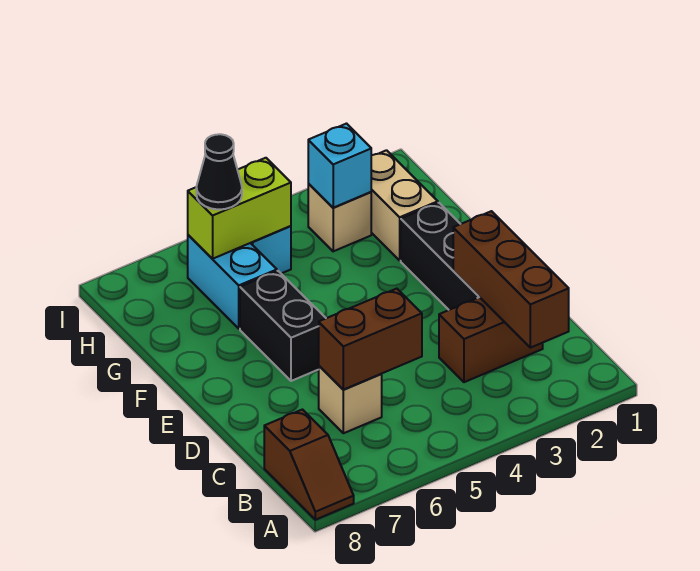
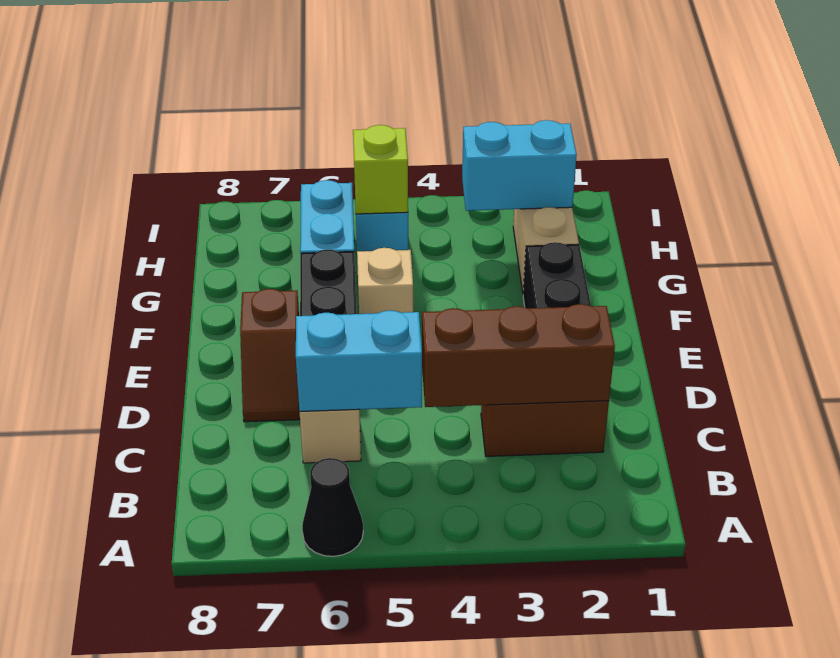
brown 1x2 slope [264,410,354,520] -> brown 1x2 slope moved to [240,289,300,422]
brown 1x3 brick [453,211,569,348] -> brown 1x3 brick turned to [422,304,615,407]
brown 1x2 brick [319,289,422,390] -> cyan 1x2 brick [296,310,422,412]
tan 1x1 brick [308,184,371,251] -> tan 1x1 brick moved to [357,248,413,314]
cyan 1x1 brick [308,124,371,208] -> cyan 1x2 brick [462,120,577,211]
lime 1x2 brick [188,158,291,259] -> lime 1x1 brick [353,125,408,214]
black 1x1 cone [196,134,242,210] -> black 1x1 cone moved to [302,458,363,556]

